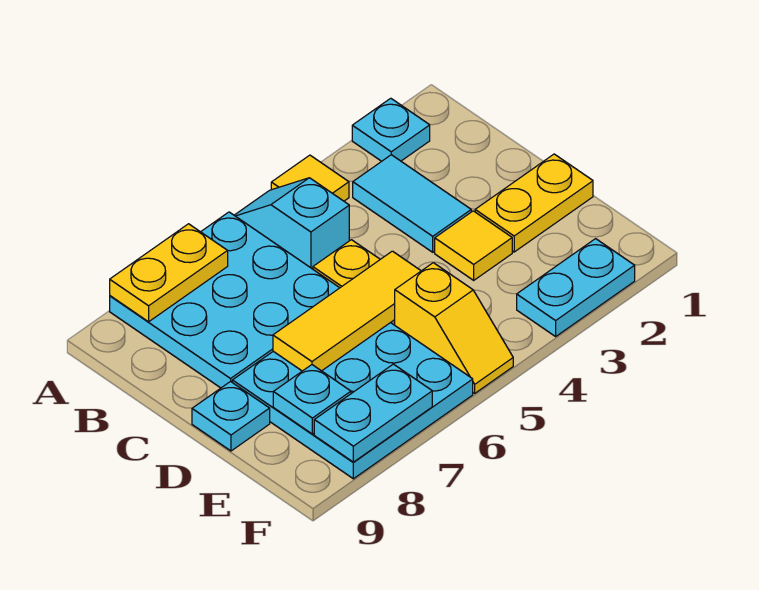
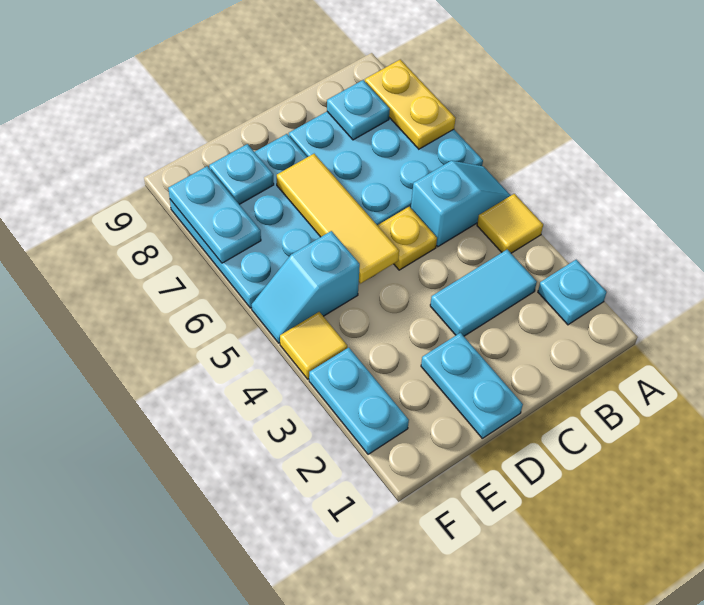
yellow 1x2 plate [475,154,593,252] -> cyan 1x2 plate [421,333,523,438]
yellow 1x1 tile [435,211,512,280] -> yellow 1x1 tile moved to [280,312,347,379]
cyan 1x1 plate [192,381,270,451] -> cyan 1x1 plate moved to [327,80,390,140]
yellow 1x2 slope [395,263,513,393] -> cyan 1x2 slope [252,231,360,343]

